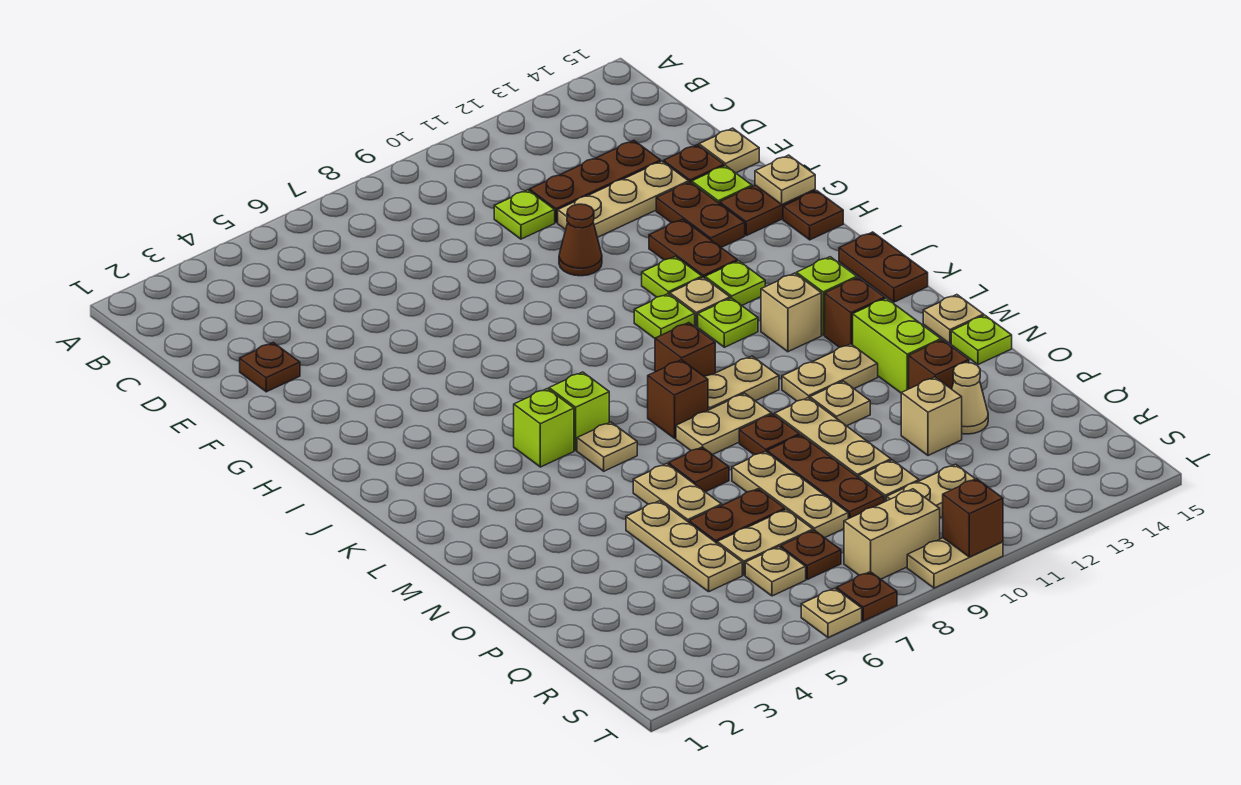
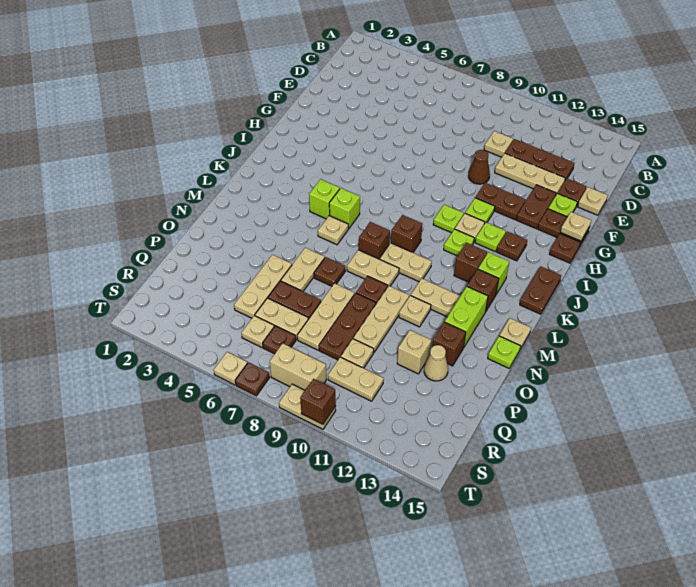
lime 1x1 plate [494,190,555,239] -> tan 1x1 plate [484,131,513,157]
brown 1x1 plate [240,343,300,392] -> brown 1x1 plate moved to [497,231,527,261]
brown 1x2 plate [649,219,737,278] -> brown 1x2 plate turned to [475,183,526,220]
tan 1x1 brick [761,273,821,352] -> brown 1x1 brick [454,243,487,282]

